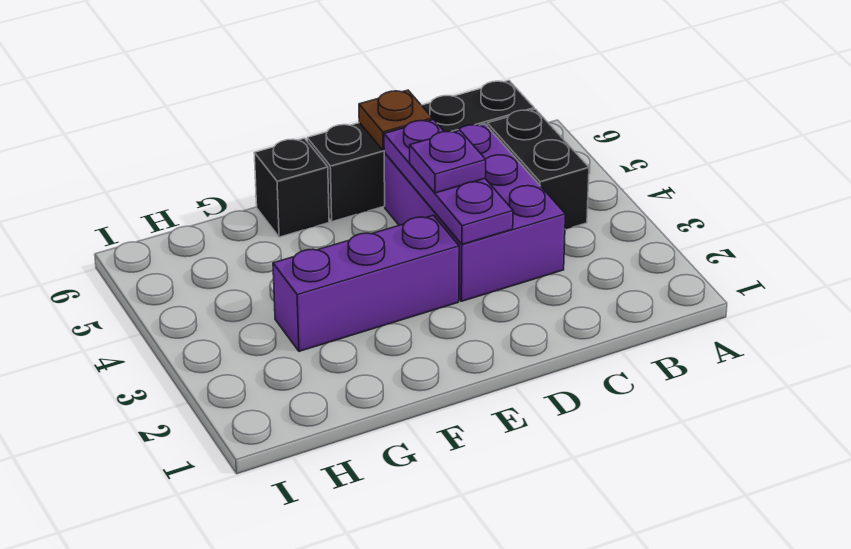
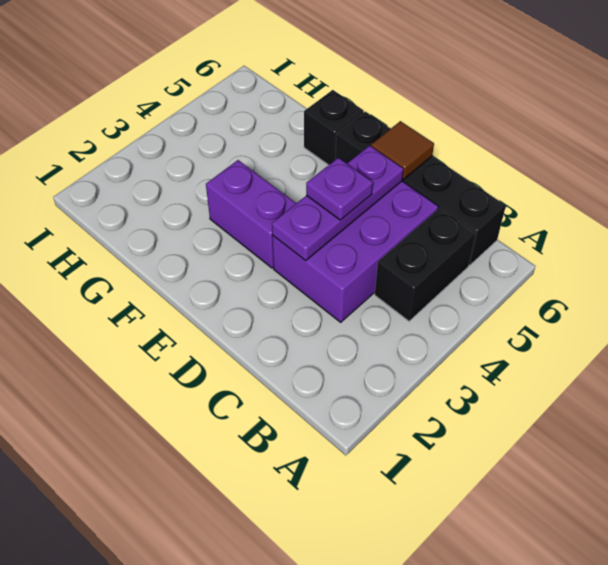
brown 1x1 plate [359,90,432,150] -> brown 1x1 tile [371,121,434,179]
purple 1x3 brick [273,215,459,351] -> purple 1x2 brick [206,160,296,268]

